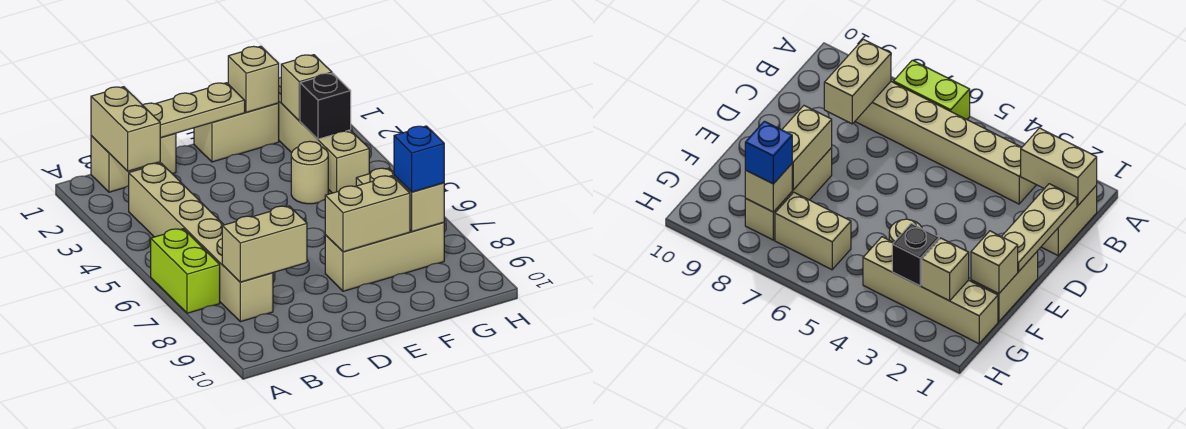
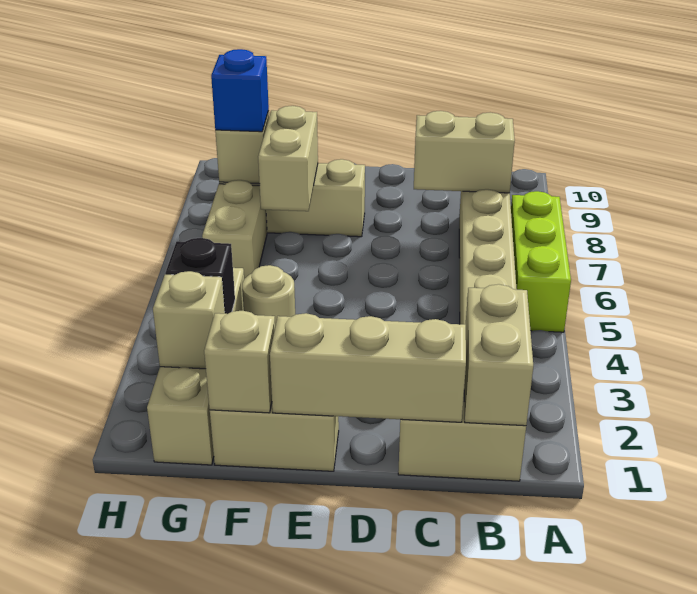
lime 1x2 brick [151,229,220,313] -> lime 1x3 brick [511,191,571,332]
tan 1x3 plate [143,83,245,138] -> tan 1x3 brick [270,313,466,422]
tan 1x2 brick [325,176,410,252] -> tan 1x2 brick turned to [258,106,318,211]

